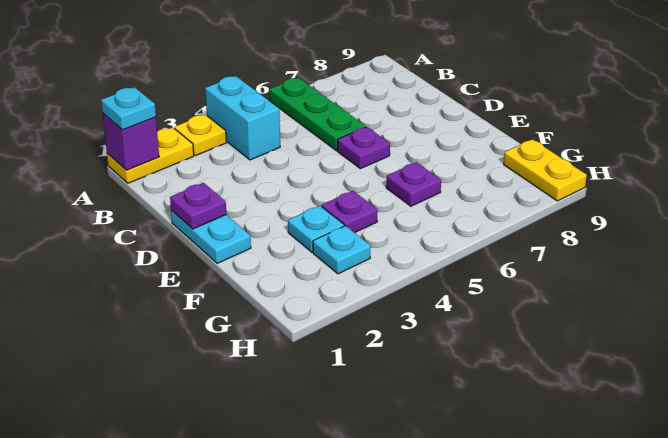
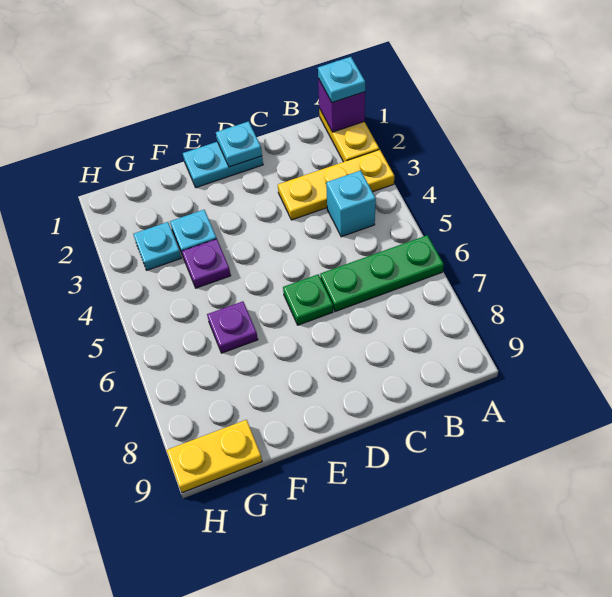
yellow 1x1 plate [174,115,226,156] -> yellow 1x3 plate [278,150,394,220]
cyan 1x2 brick [205,76,280,160] -> cyan 1x1 brick [326,170,376,237]
purple 1x1 plate [170,183,226,229] -> cyan 1x1 plate [216,121,262,167]
purple 1x1 plate [337,127,390,169] -> green 1x1 plate [283,275,333,325]

